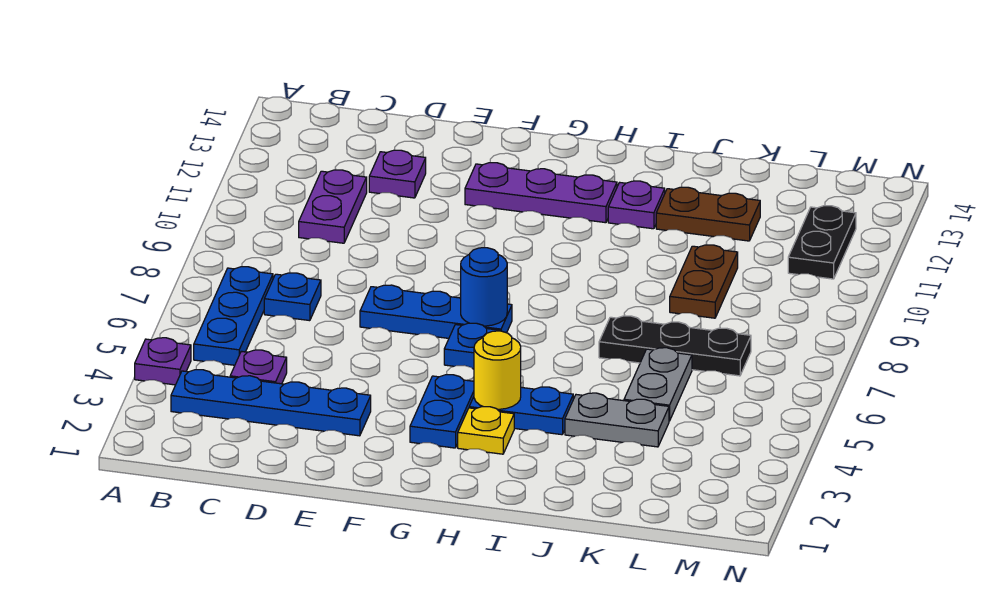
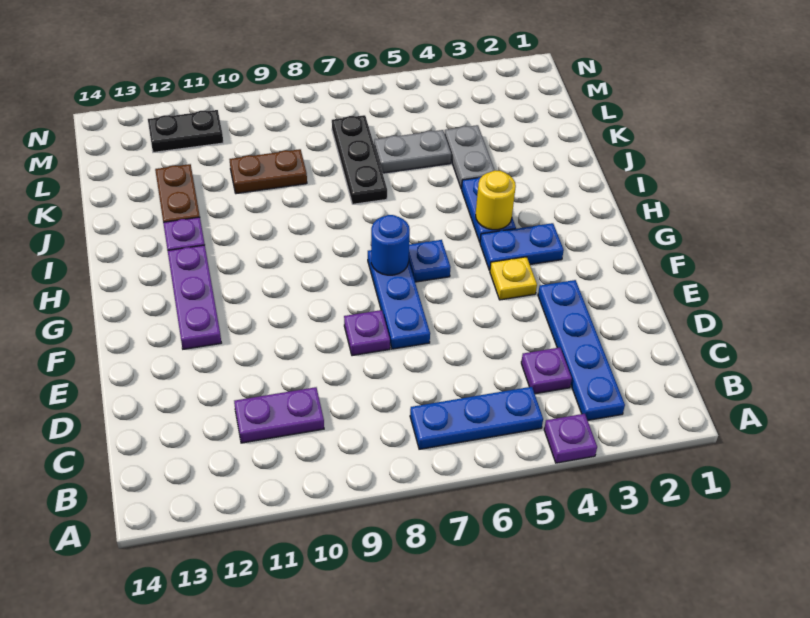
blue 1x1 plate [264,273,321,321] -> none
purple 1x1 plate [369,150,426,198] -> purple 1x1 plate moved to [344,310,390,356]
yellow 1x1 plate [458,407,514,454] -> yellow 1x1 plate moved to [490,257,537,300]

